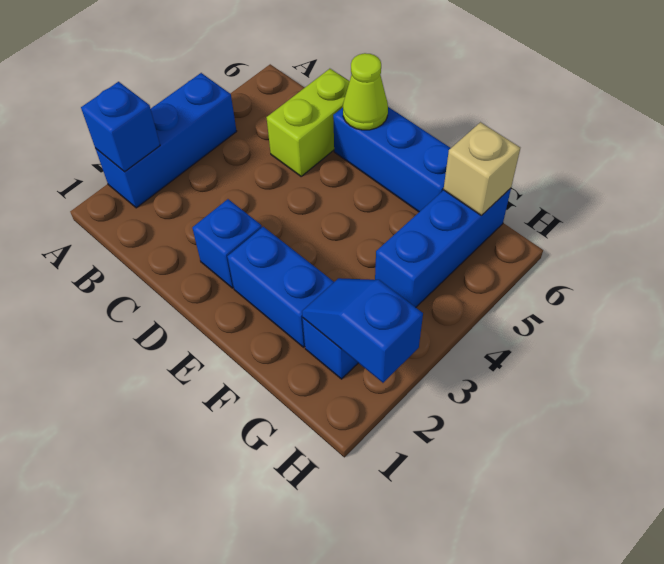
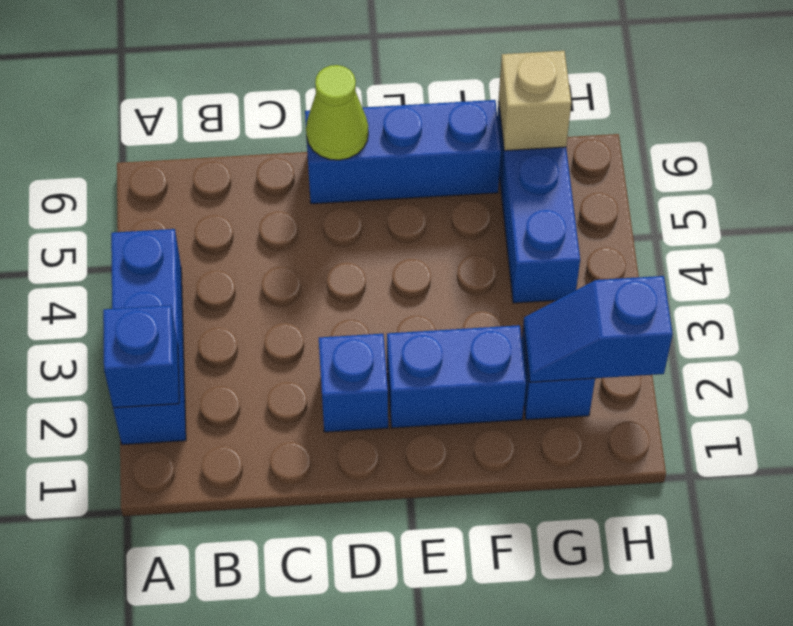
lime 1x2 brick [266,69,350,176] -> none

